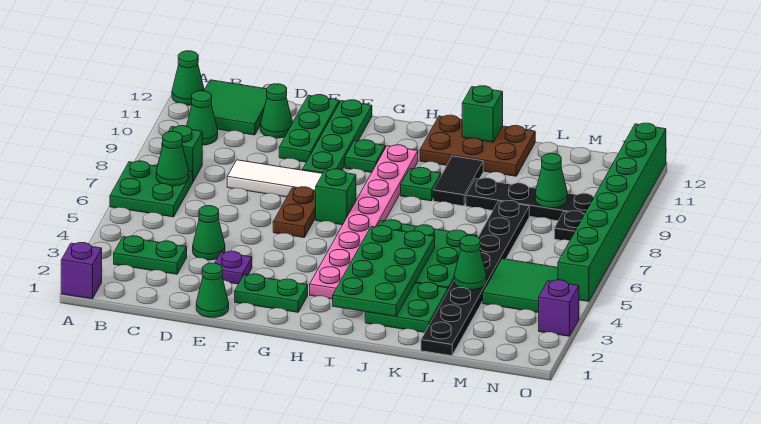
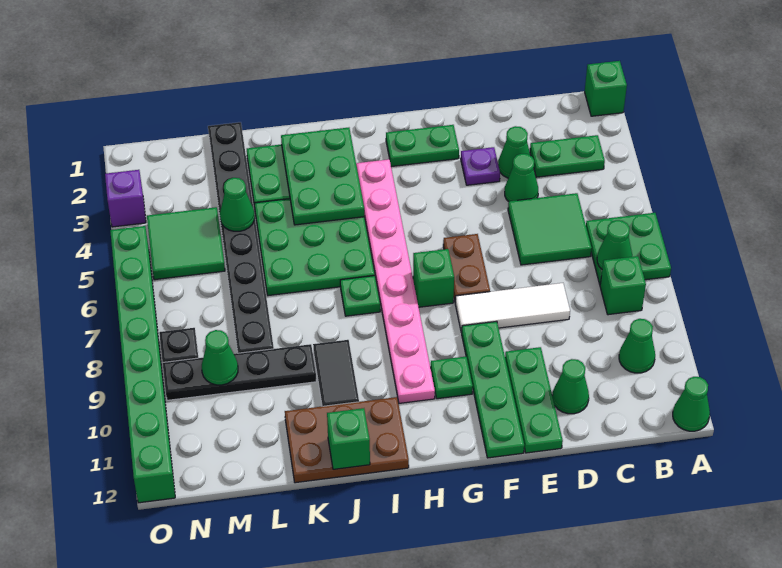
purple 1x1 brick [61,243,102,299] -> green 1x1 brick [585,61,627,116]
green 2x2 tile [204,80,267,135] -> green 2x2 tile moved to [508,193,592,265]
green 1x1 cone [196,263,229,317] -> green 1x1 cone moved to [498,126,531,178]
green 2x4 plate [333,226,435,316] -> green 2x3 plate [281,128,364,225]
green 1x1 plate [401,168,441,201] -> green 1x1 plate moved to [340,276,380,316]

